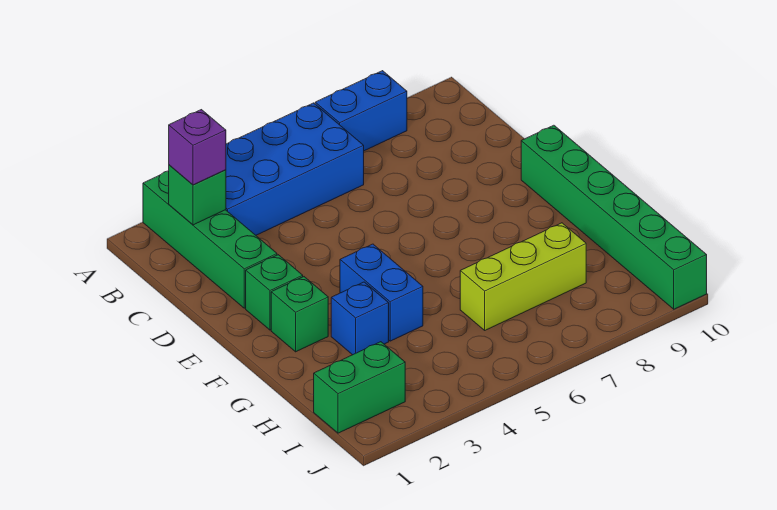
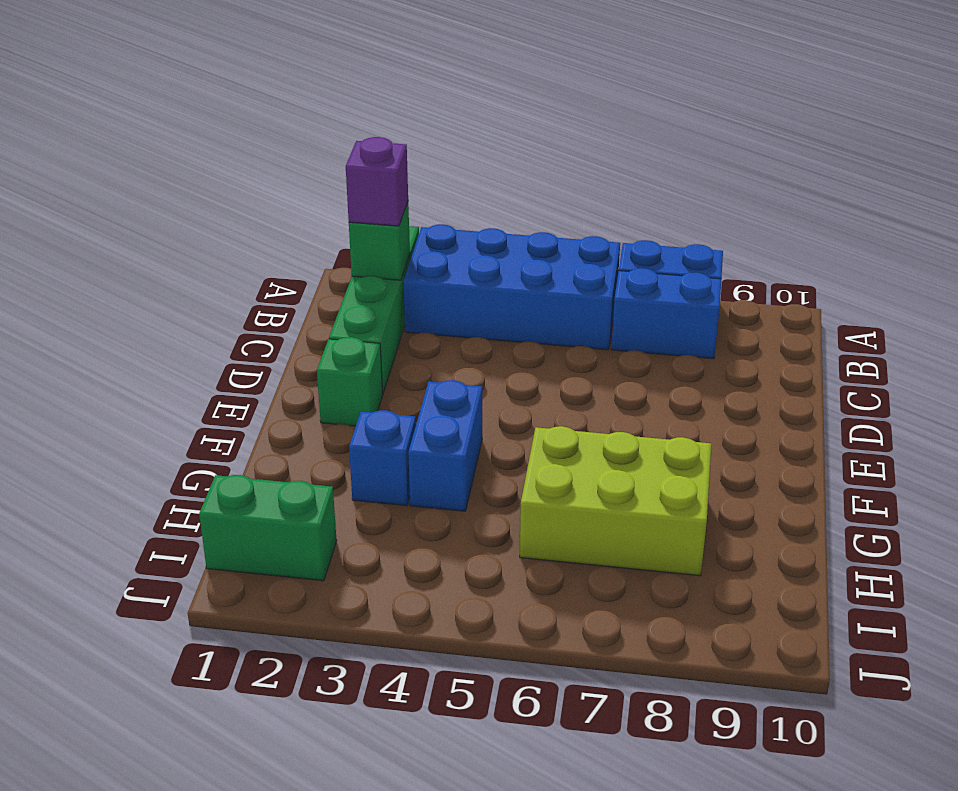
none -> blue 1x2 brick [612,268,721,359]
green 1x6 brick [521,125,707,309] -> none
green 1x1 brick [271,277,328,352] -> none
lime 1x3 brick [460,223,586,330] -> lime 2x3 brick [520,426,711,576]

